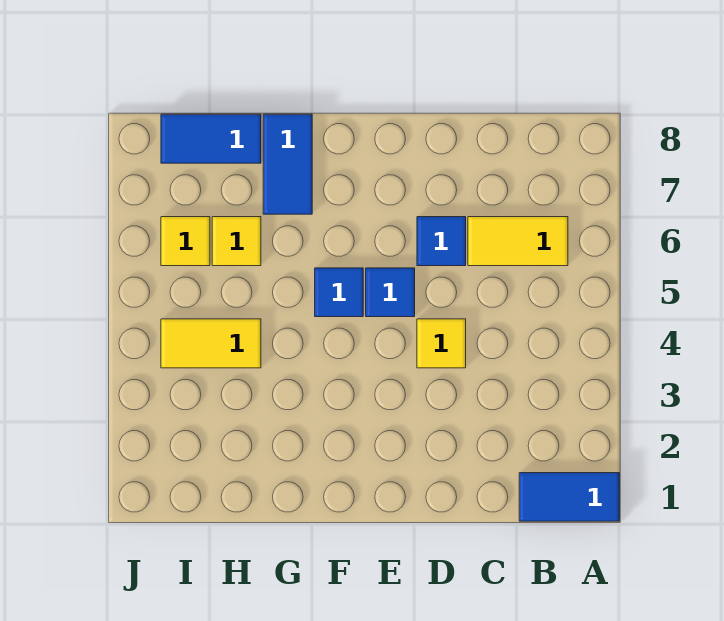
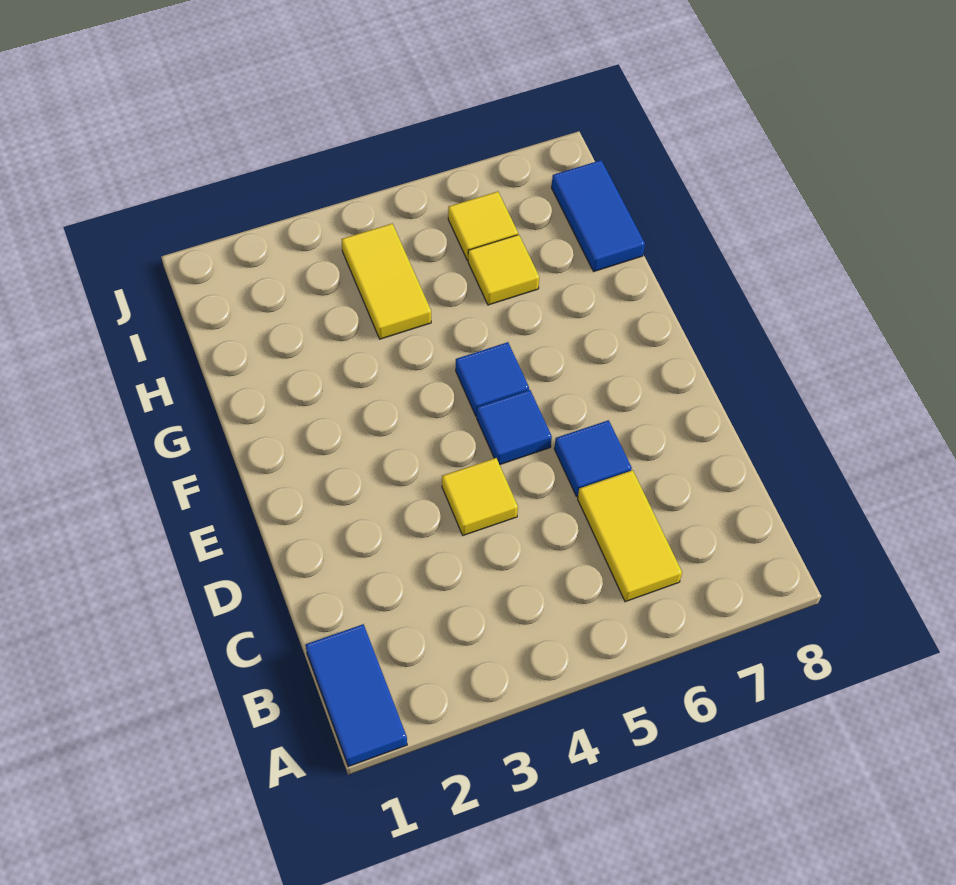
blue 1x2 tile [263,114,312,214] -> none

